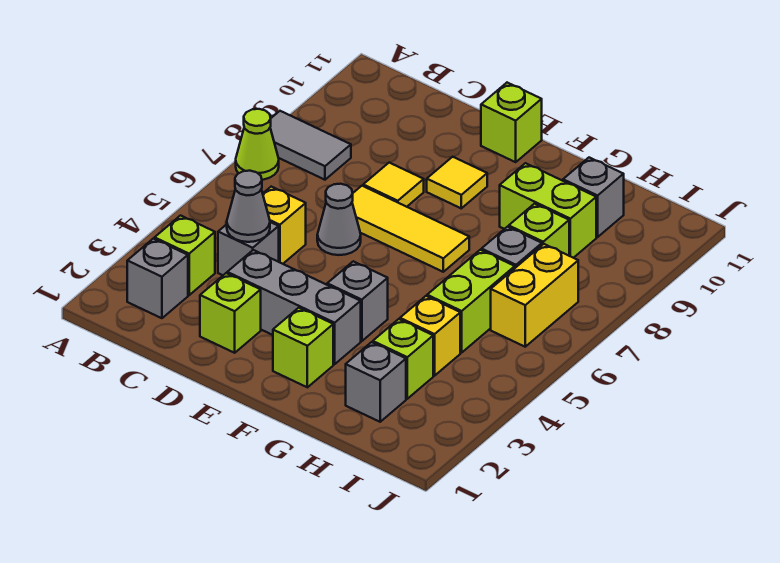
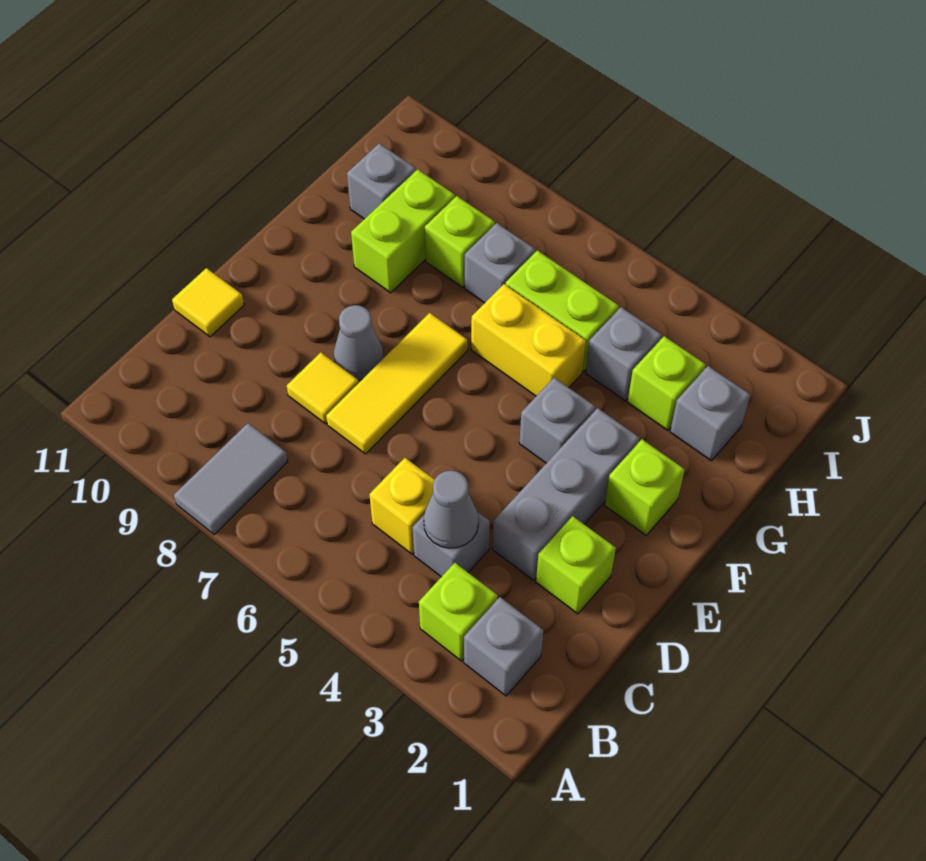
lime 1x1 cone [236,109,279,180] -> none
grey 1x1 cone [317,184,361,255] -> grey 1x1 cone moved to [334,305,384,380]
yellow 1x1 tile [427,157,487,208] -> yellow 1x1 tile moved to [172,268,244,337]
lime 1x1 brick [481,83,542,162] -> none
yellow 1x1 brick [400,296,460,376] -> grey 1x1 brick [586,307,662,401]
yellow 1x2 brick [491,244,578,347] -> yellow 1x2 brick moved to [471,284,586,396]

